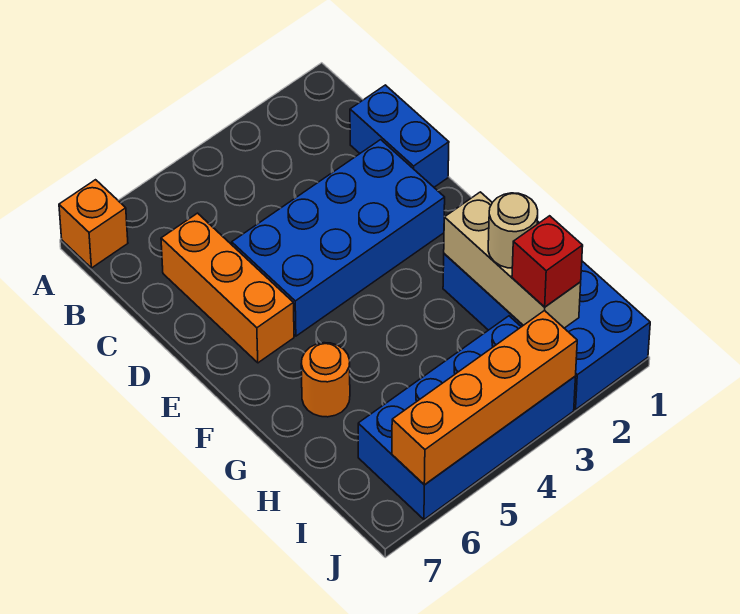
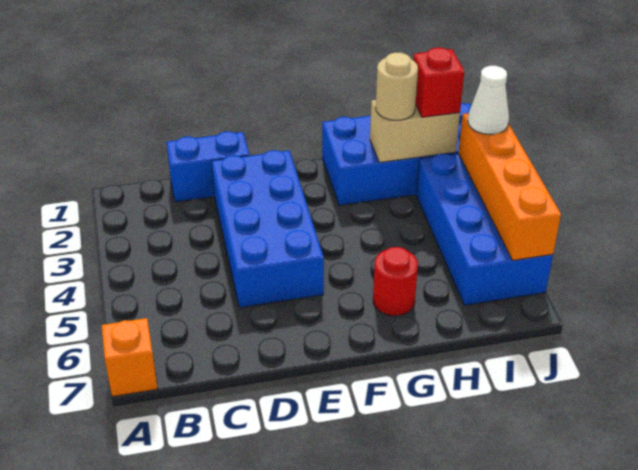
orange 1x3 brick [161,213,294,363] -> none
tan 1x3 brick [444,192,581,328] -> tan 1x2 brick [370,100,460,162]
orange 1x1 round brick [301,343,350,417] -> red 1x1 round brick [373,247,418,316]
none -> white 1x1 cone [468,66,509,134]

